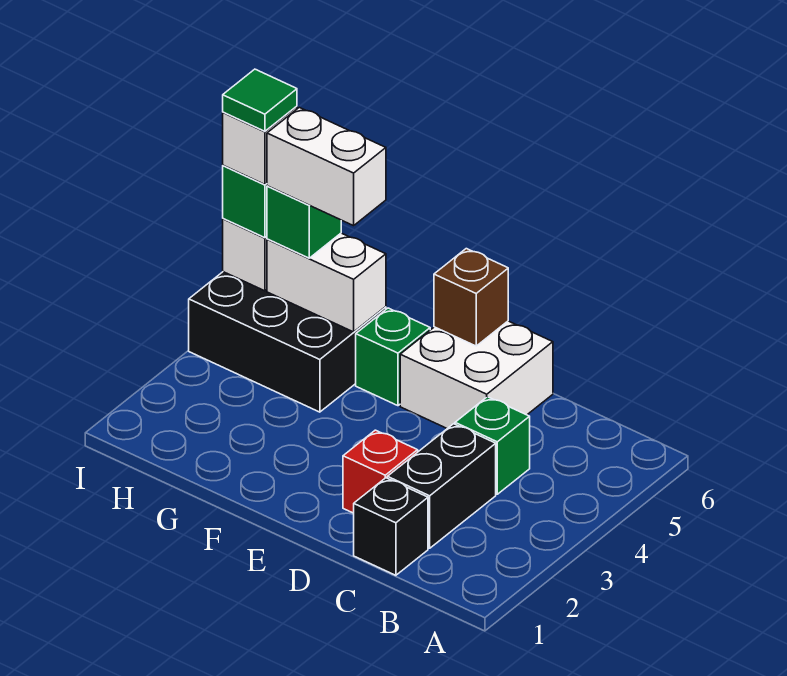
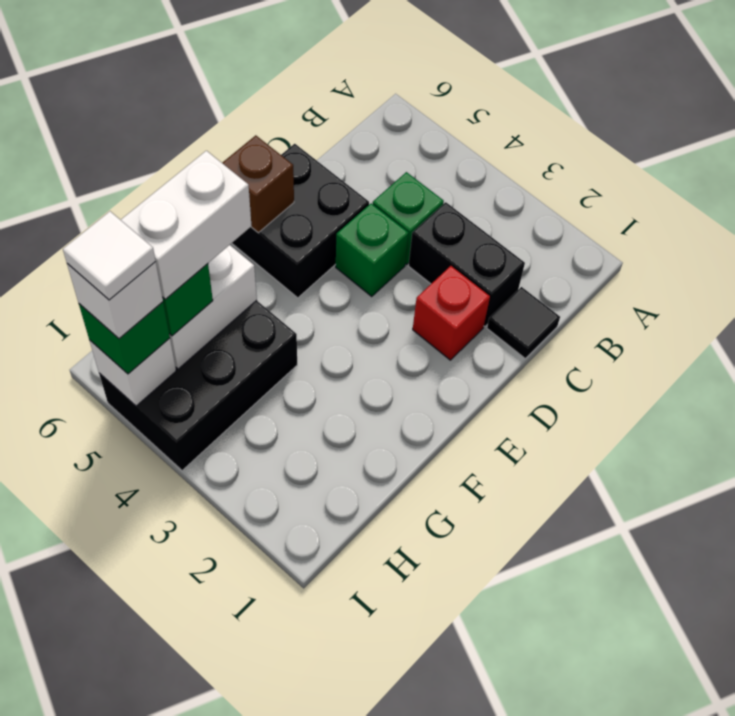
black 1x1 brick [354,478,428,575] -> black 1x1 tile [487,287,560,358]
white 2x2 brick [400,321,553,428] -> black 2x2 brick [232,144,369,298]
green 1x1 brick [356,308,430,406] -> green 1x1 brick moved to [336,203,409,296]
green 1x1 tile [223,69,297,131] -> white 1x1 tile [63,211,156,300]

